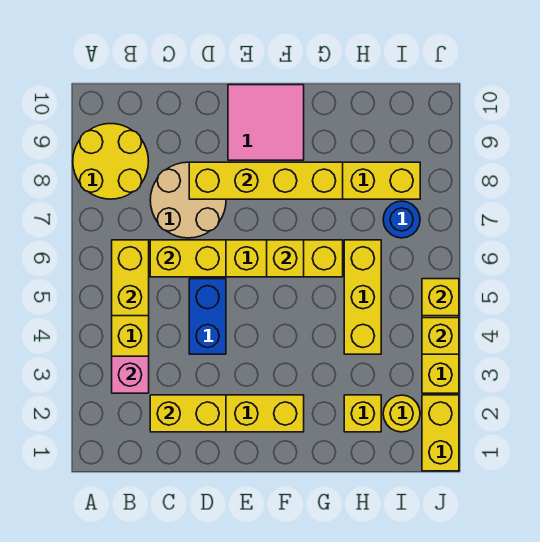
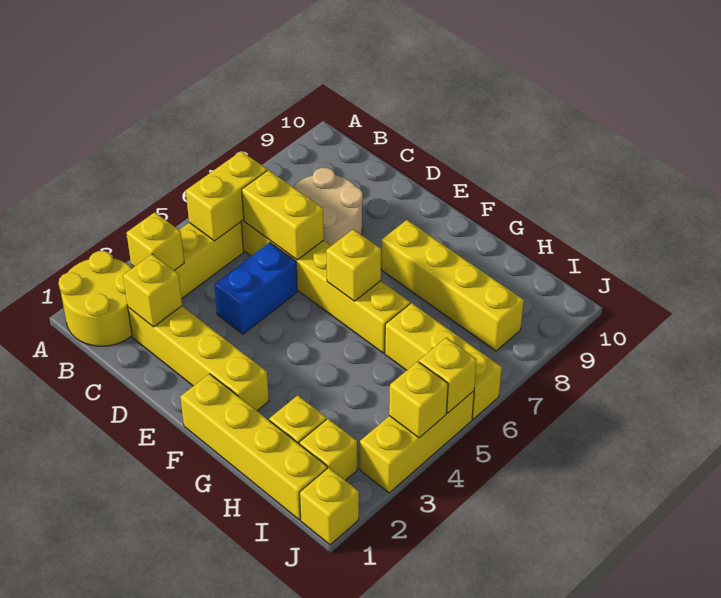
yellow 2x2 round brick [73,124,149,199] -> yellow 2x2 round brick moved to [59,251,132,346]
pink 1x1 brick [112,356,149,393] -> yellow 1x1 brick [127,212,184,271]
yellow 1x2 brick [150,395,226,432] -> yellow 1x1 brick [123,254,182,327]
yellow 1x4 brick [189,162,343,199] -> yellow 1x4 brick moved to [180,374,327,520]
pink 2x2 tile [228,85,304,160] -> none
yellow 1x3 brick [344,240,381,354] -> yellow 1x3 brick turned to [385,303,502,419]
yellow 1x1 round brick [383,395,420,432] -> yellow 1x1 brick [299,419,357,481]
blue 1x1 round brick [383,201,420,238] -> none
yellow 1x2 brick [422,395,459,471] -> yellow 1x1 brick [300,468,359,545]

